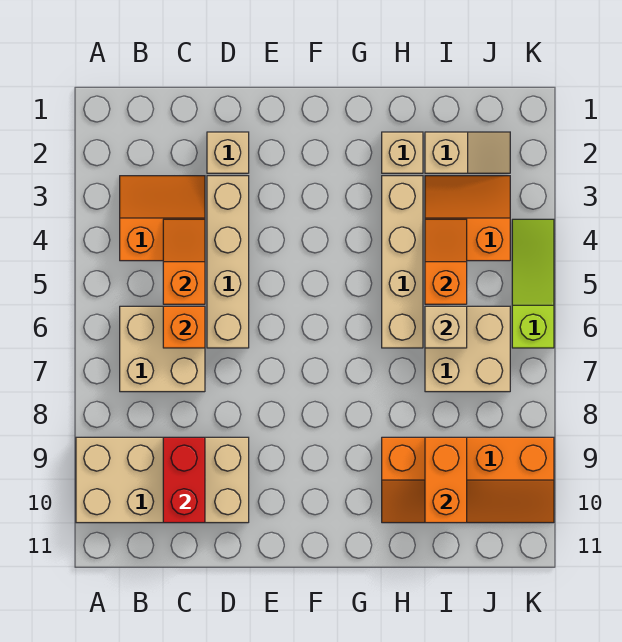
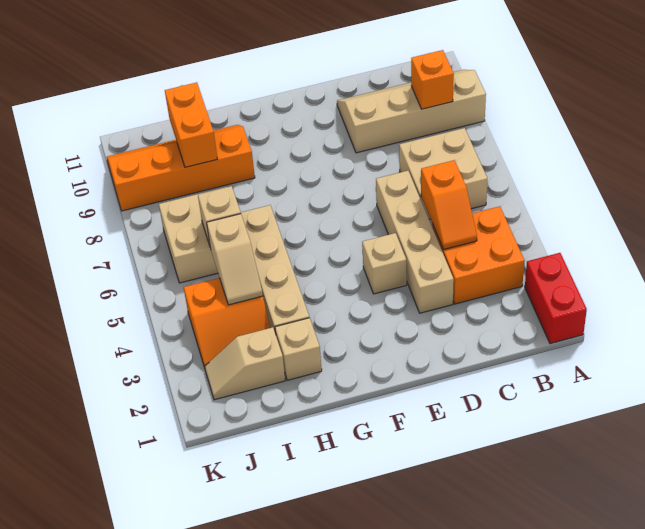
tan 2x4 brick [76,437,249,523] -> tan 2x4 slope [337,70,486,153]
orange 2x2 slope [120,176,205,261] -> orange 2x2 brick [432,206,525,304]
orange 1x1 brick [163,306,205,348] -> orange 1x1 brick moved to [411,50,454,109]
red 1x2 brick [163,437,205,523] -> red 1x2 brick moved to [525,253,587,344]
tan 1x1 brick [207,132,249,173] -> tan 1x1 brick moved to [362,233,407,294]
orange 1x2 slope [425,219,467,304] -> tan 1x2 slope [207,214,263,305]
lime 1x3 slope [512,219,554,348] -> none

